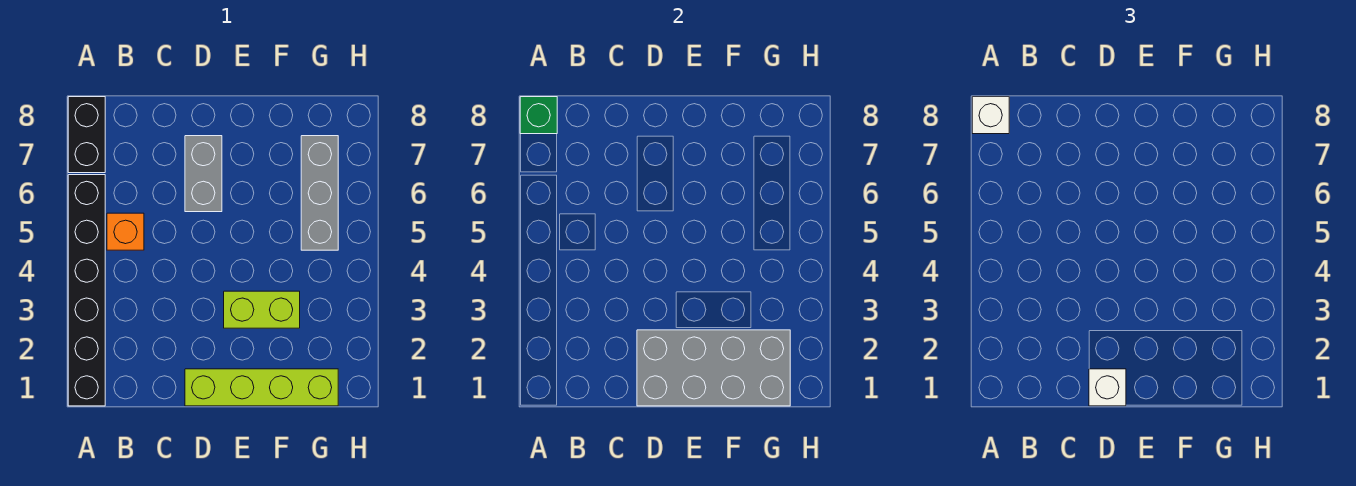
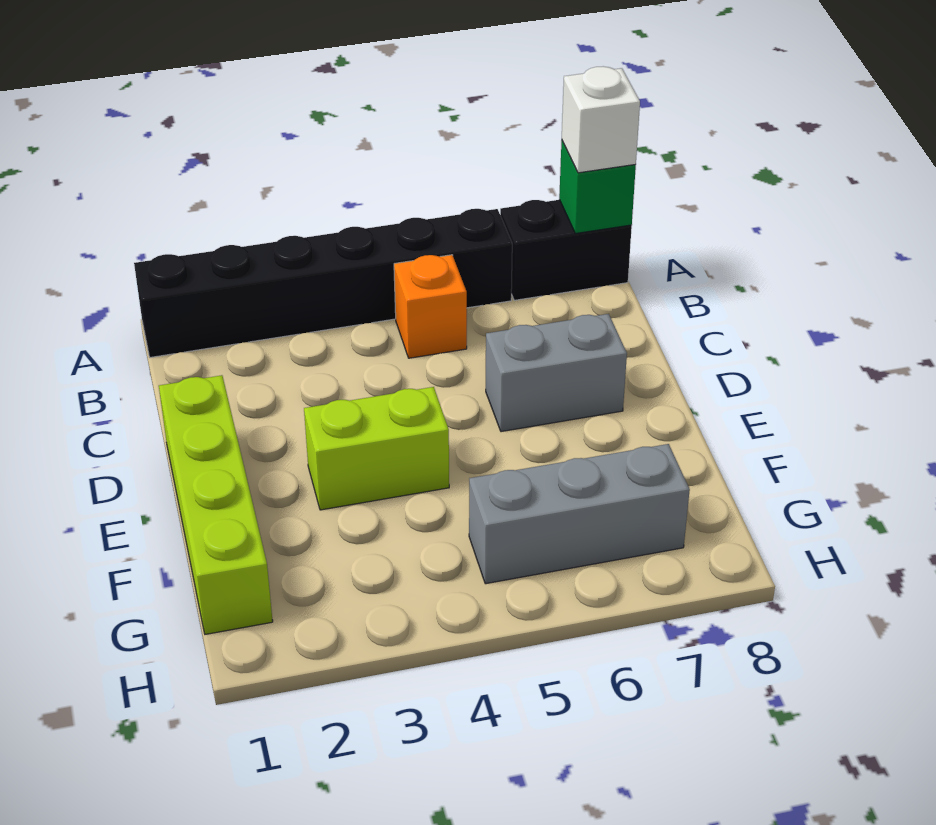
grey 2x4 brick [637,330,790,406] -> none
white 1x1 brick [1089,369,1126,406] -> none
lime 1x2 brick [224,291,300,328] -> lime 1x2 brick turned to [304,387,449,510]

